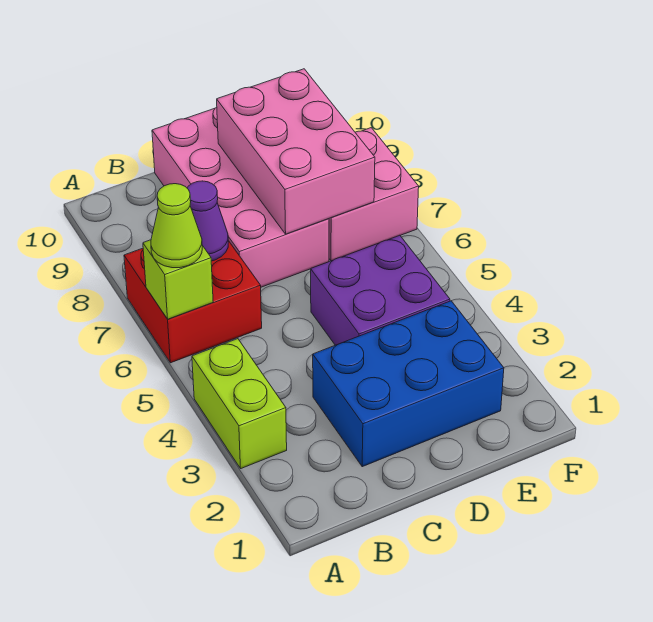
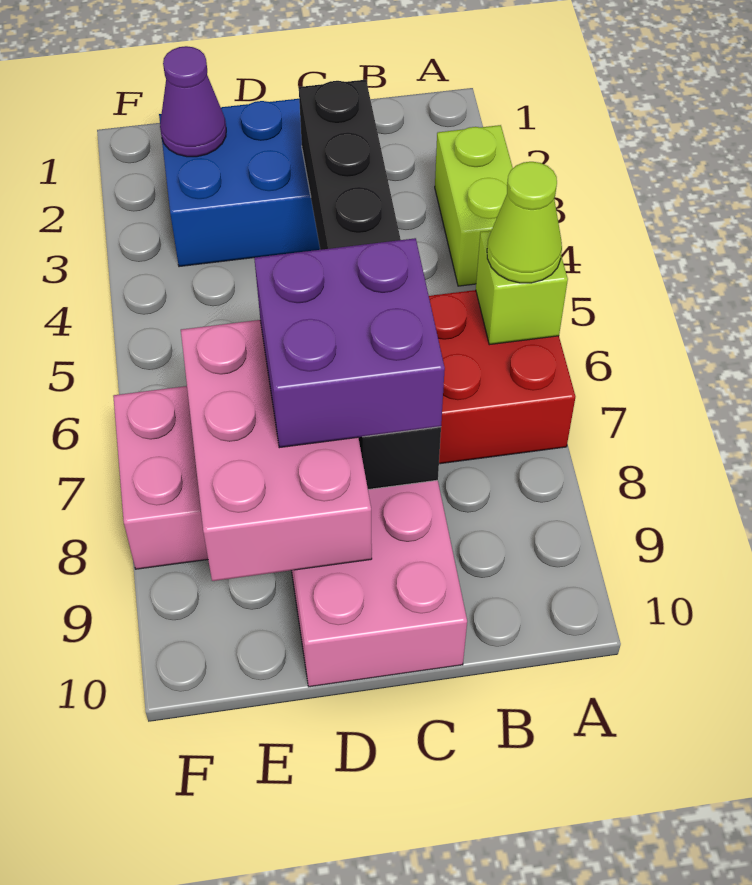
purple 1x1 cone [187,181,228,261] -> purple 1x1 cone moved to [160,46,226,157]
none -> black 1x6 brick [299,80,441,489]
purple 2x2 brick [311,235,450,345] -> purple 2x2 brick moved to [254,238,445,448]

